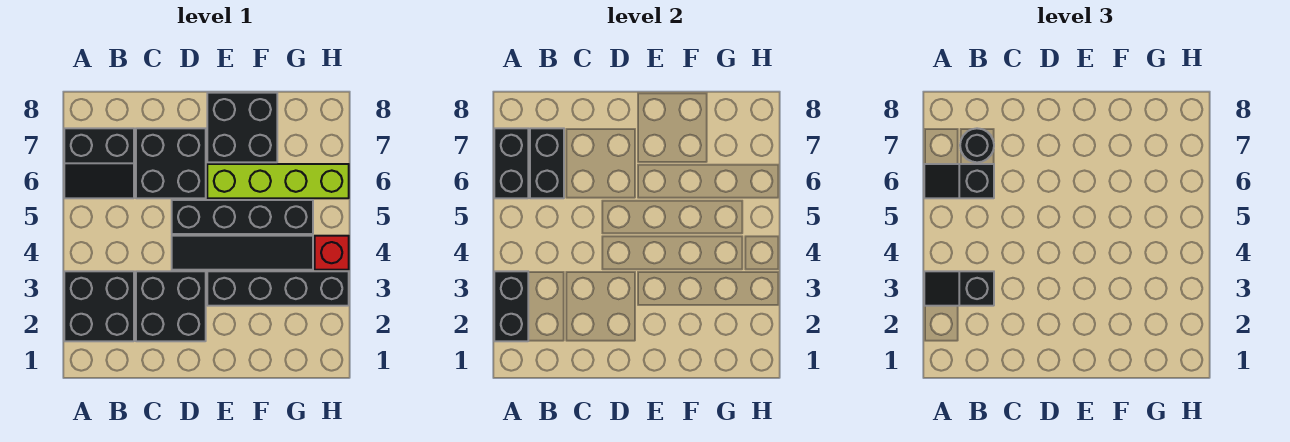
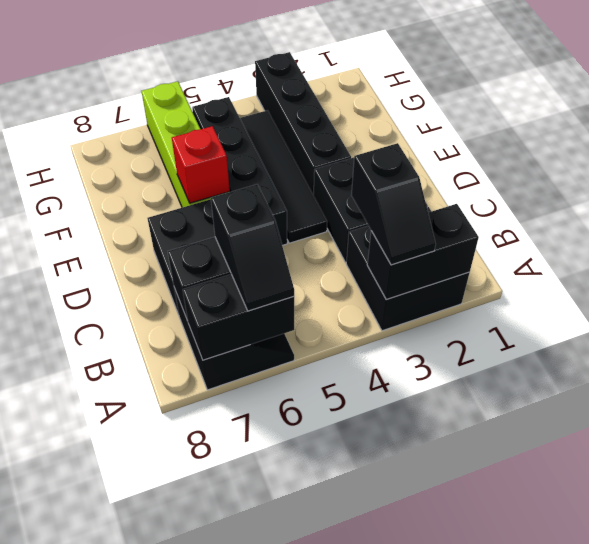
black 1x1 round brick [960,128,994,162] -> none
black 2x2 brick [207,93,277,162] -> none
red 1x1 brick [315,236,349,270] -> red 1x1 brick moved to [172,126,230,203]

